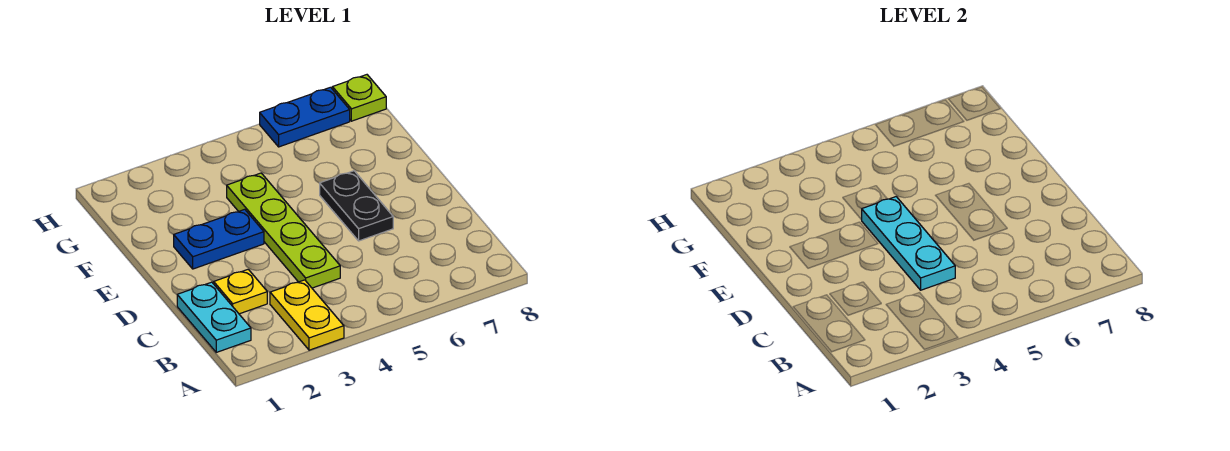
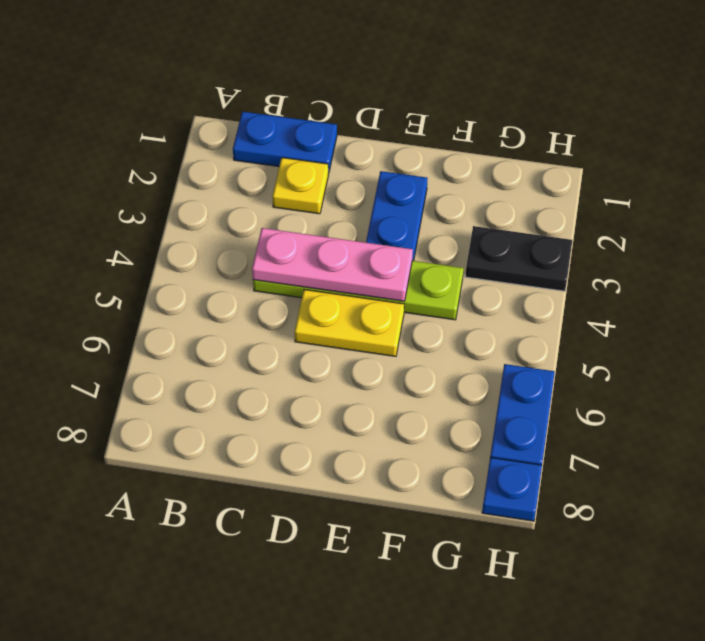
yellow 1x2 plate [270,280,344,350] -> yellow 1x2 plate moved to [295,290,404,356]
cyan 1x2 plate [177,282,251,352] -> blue 1x2 plate [233,112,337,173]
cyan 1x3 plate [862,197,955,290] -> pink 1x3 plate [252,228,413,301]
black 1x2 plate [320,171,393,241] -> black 1x2 plate moved to [465,226,572,291]
lime 1x1 plate [332,75,386,121] -> blue 1x1 plate [482,457,542,521]

